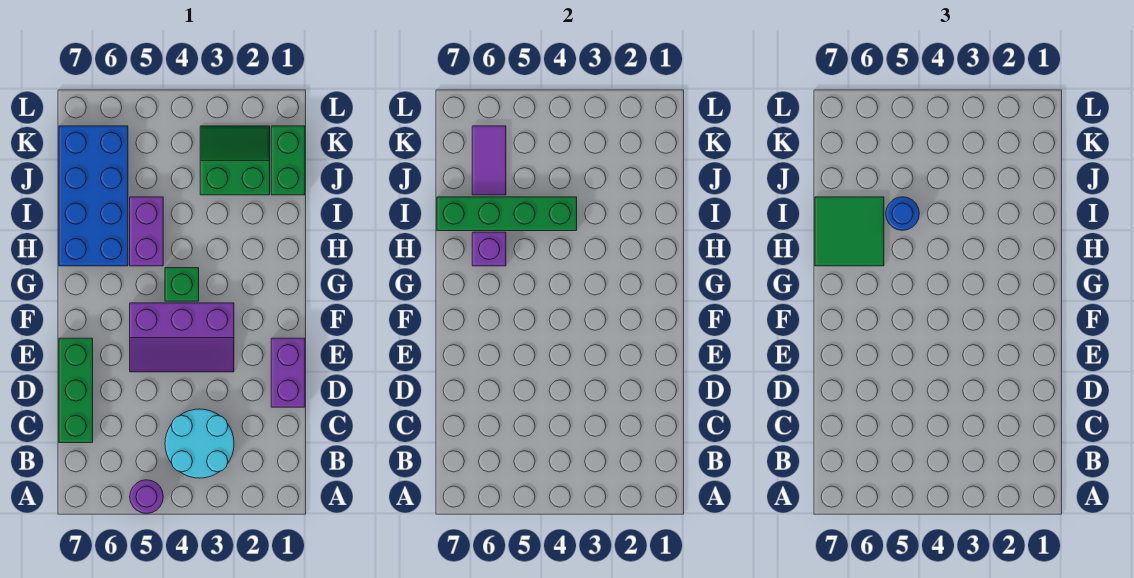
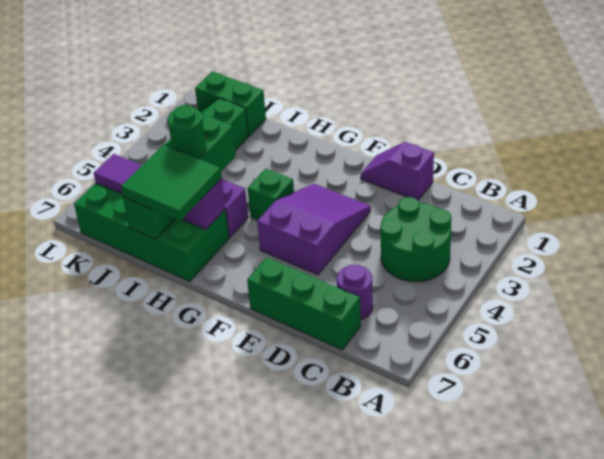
purple 1x1 round brick [130,480,163,514] -> purple 1x1 round brick moved to [337,264,373,320]
cyan 2x2 round brick [165,409,234,478] -> green 2x2 round brick [380,197,452,282]
purple 1x2 brick [271,338,305,407] -> purple 1x2 slope [361,142,434,200]
purple 2x3 slope [130,303,234,372] -> purple 2x3 slope turned to [257,184,371,275]
blue 2x4 brick [59,126,128,266] -> green 2x4 brick [74,183,229,282]
blue 1x1 round brick [886,197,919,230] -> green 1x1 round brick [168,105,206,158]

